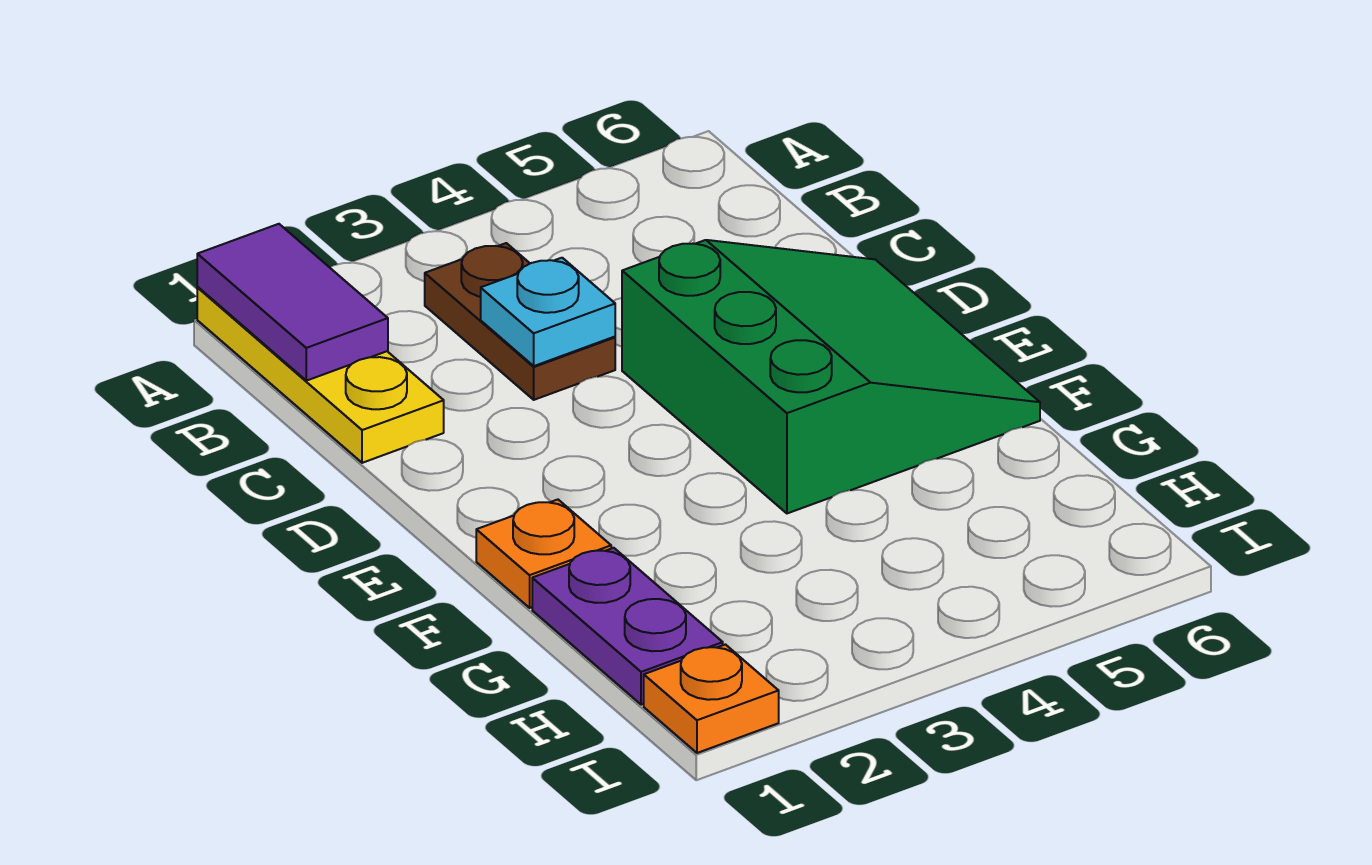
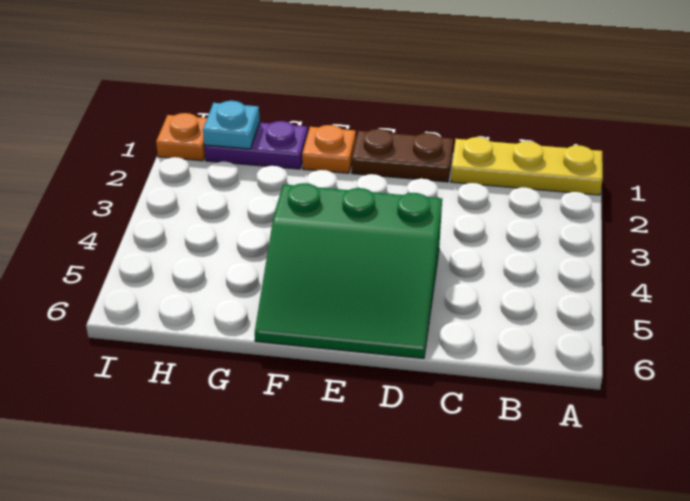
purple 1x2 tile [197,224,388,381] -> none
brown 1x2 plate [425,243,615,400] -> brown 1x2 plate moved to [352,129,453,182]
cyan 1x1 plate [481,258,615,366] -> cyan 1x1 plate moved to [203,101,260,149]

